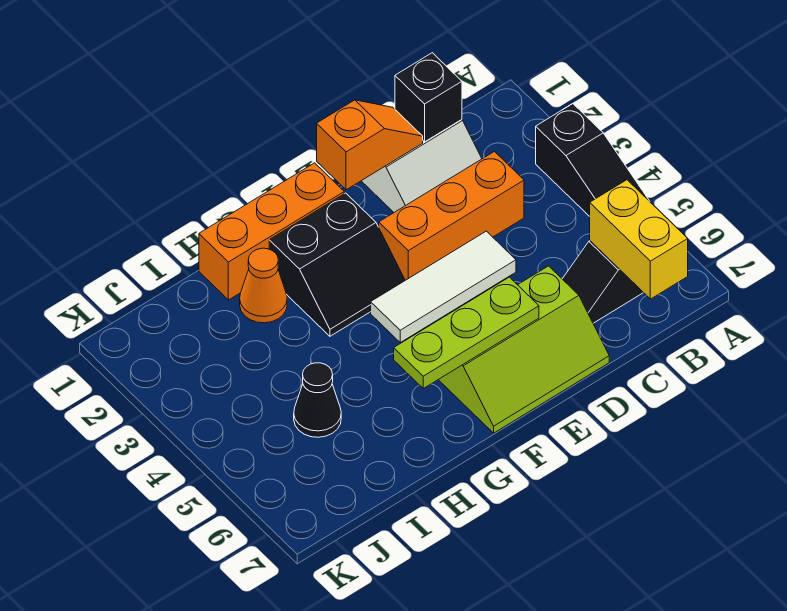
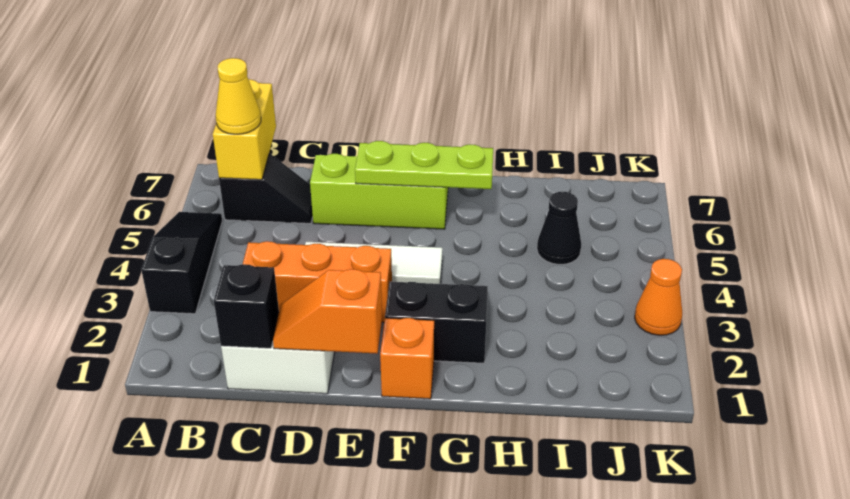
none -> yellow 1x1 cone [216,58,261,134]
orange 1x3 brick [199,163,344,300] -> orange 1x1 brick [380,318,434,399]
orange 1x1 cone [240,248,287,323] -> orange 1x1 cone moved to [635,259,682,335]

